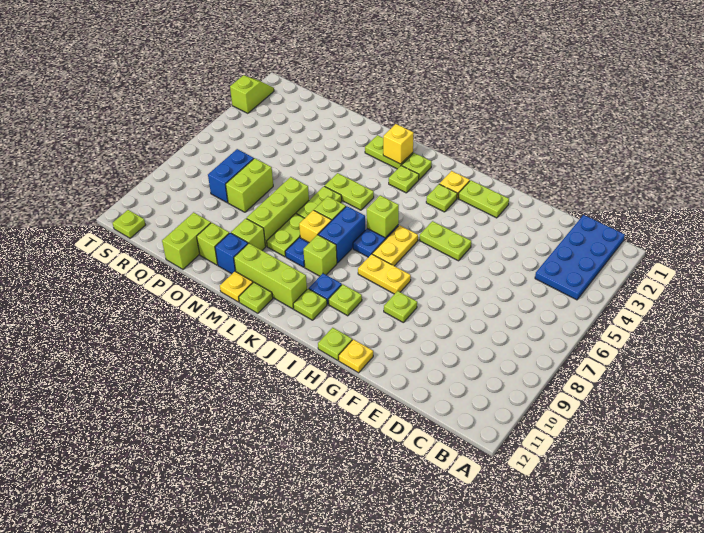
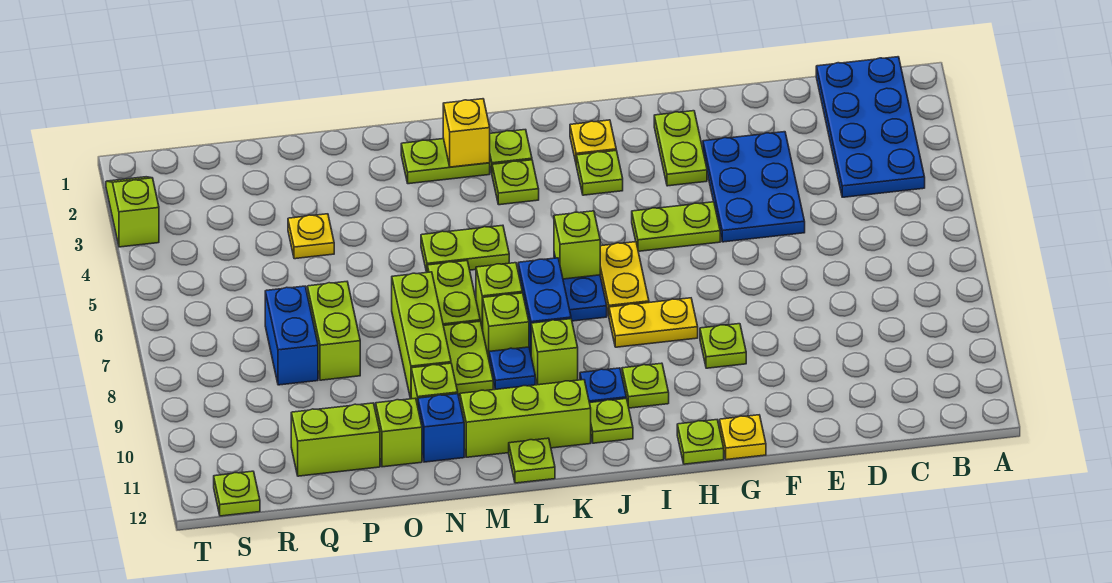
none -> blue 2x3 plate [703,132,805,242]
lime 1x2 plate [458,180,509,218] -> lime 1x2 plate turned to [654,111,707,186]
yellow 1x1 brick [299,210,331,243] -> lime 1x1 brick [483,293,529,358]
yellow 1x1 plate [220,271,253,302] -> yellow 1x1 plate moved to [288,214,334,259]
lime 1x2 brick [162,212,211,269] -> lime 1x2 brick turned to [291,403,380,476]

